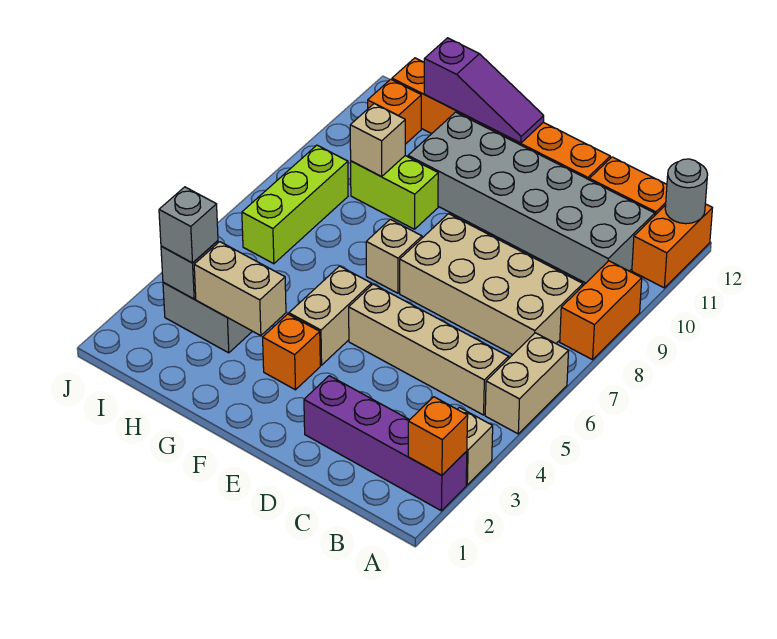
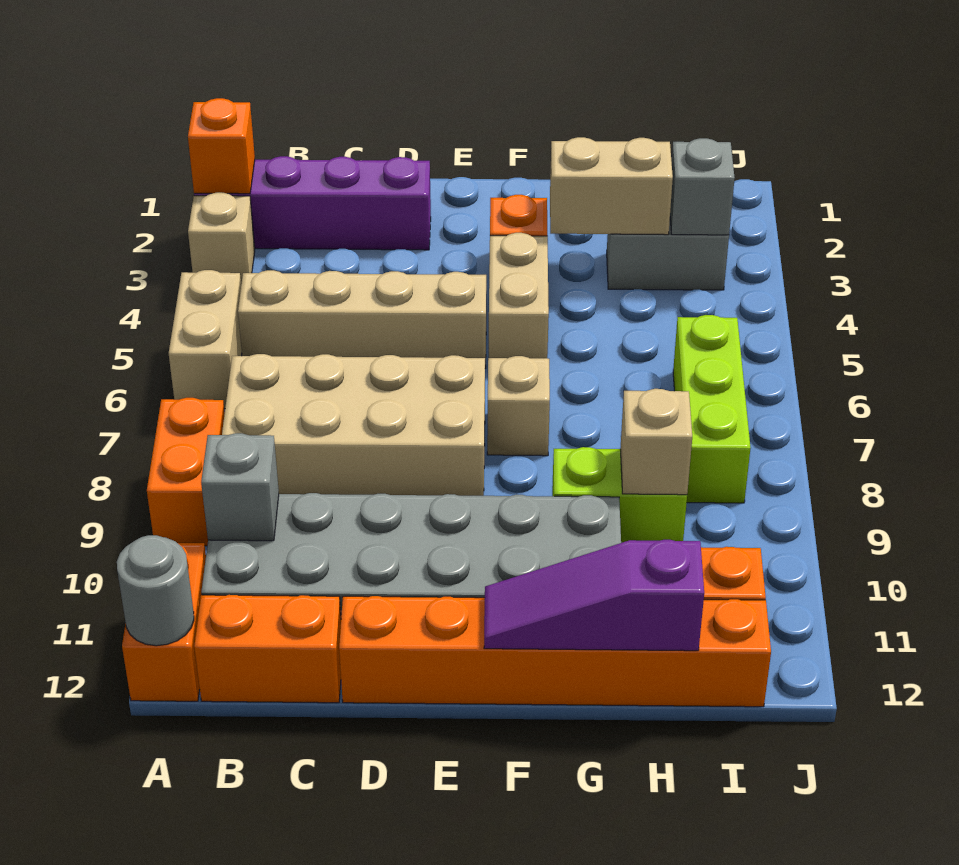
grey 1x1 brick [159,187,218,263] -> grey 1x1 brick moved to [201,433,279,541]

